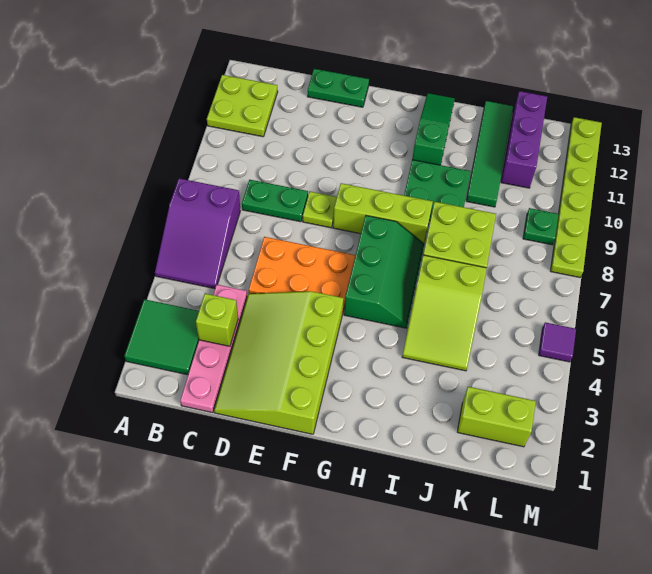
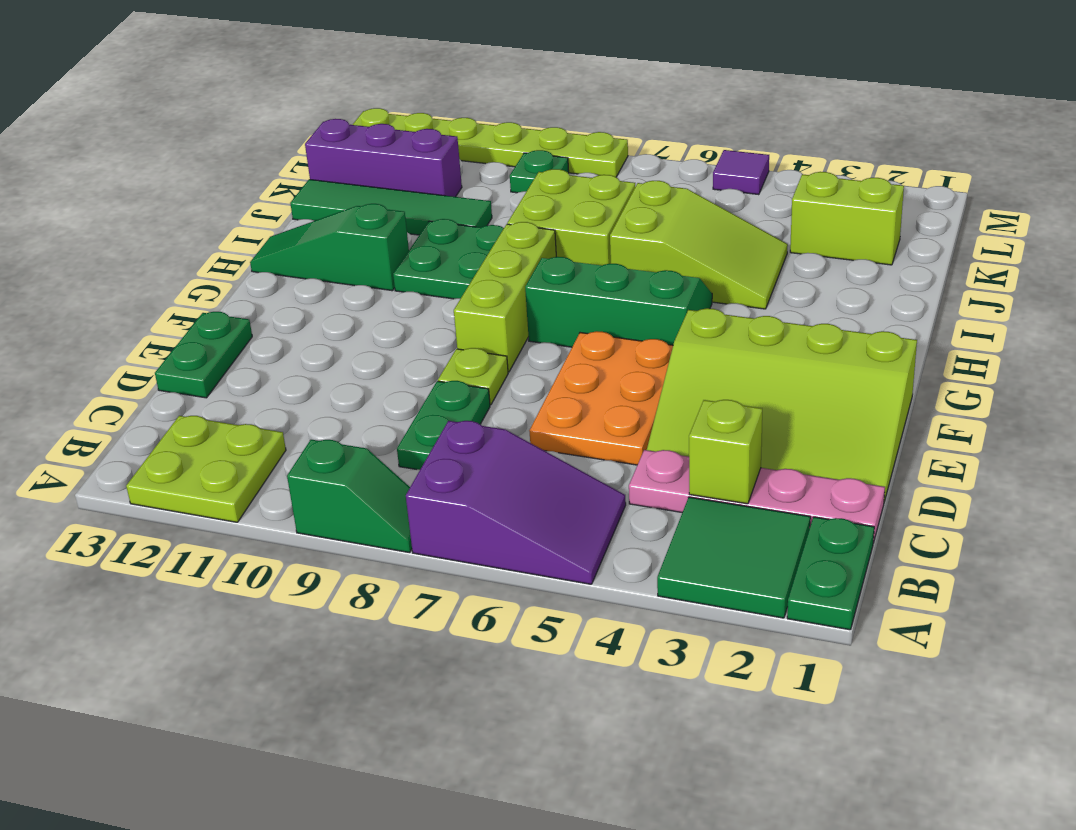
none -> green 1x2 plate [787,517,874,630]
none -> green 1x2 slope [287,440,412,553]
lime 1x2 brick [457,387,536,447] -> lime 1x2 brick turned to [790,172,904,265]

